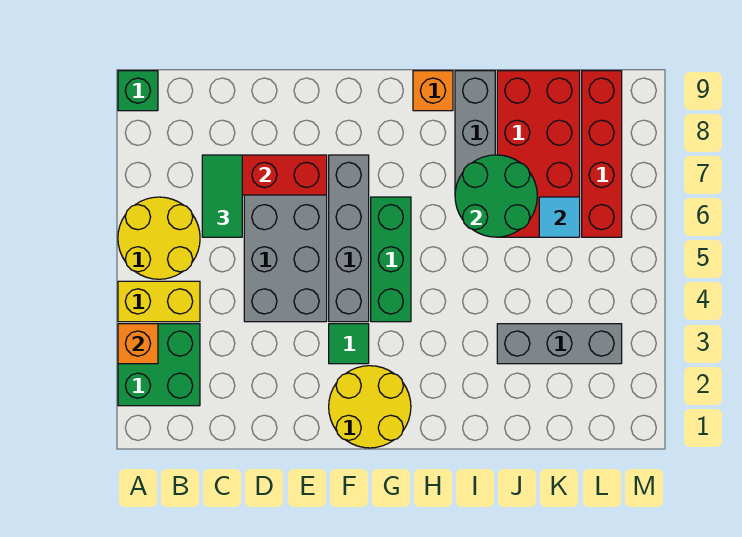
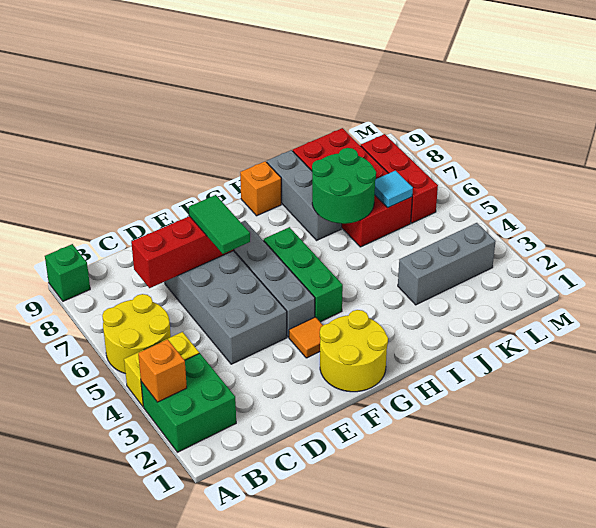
green 1x2 tile [202,155,242,237] -> green 1x2 tile moved to [189,195,250,254]
green 1x1 tile [329,324,369,364] -> orange 1x1 tile [289,317,323,358]
red 1x4 brick [582,71,622,237] -> red 1x3 brick [361,134,438,223]

